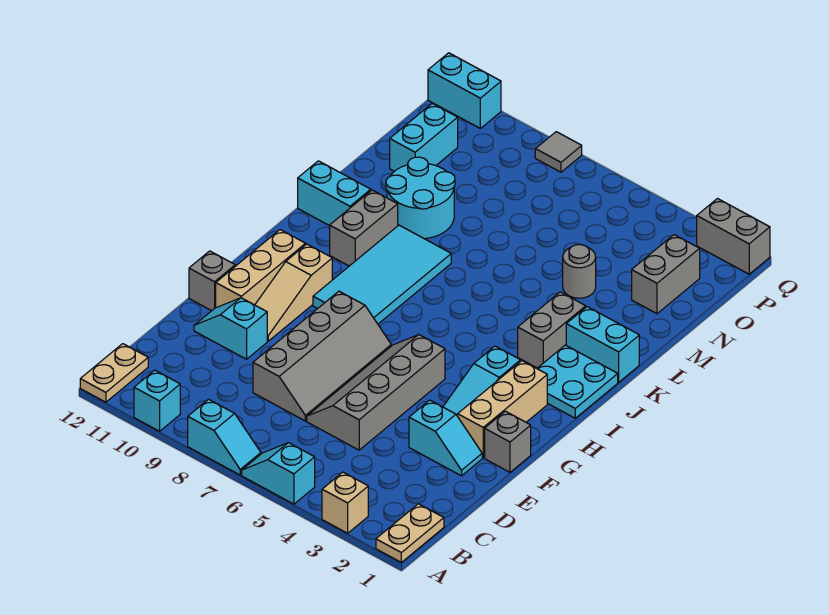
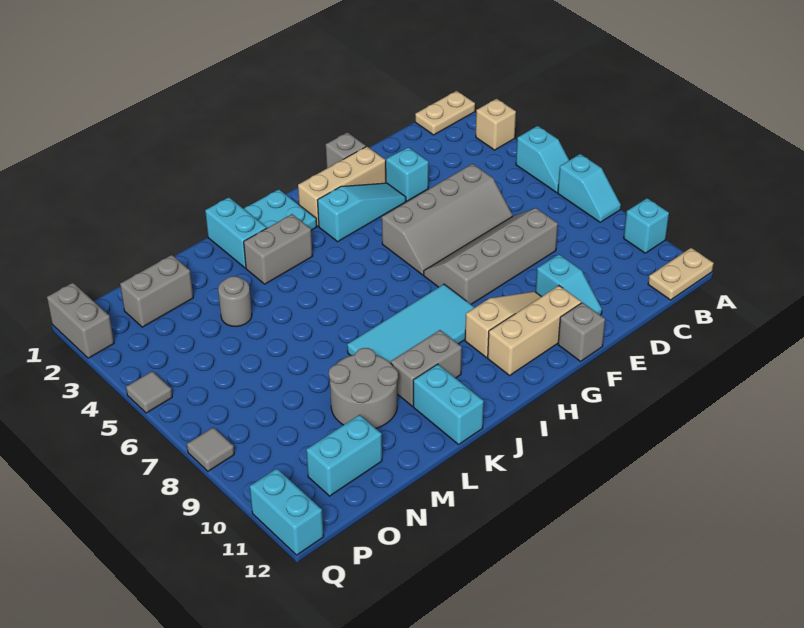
cyan 1x2 slope [188,399,261,475] -> cyan 1x2 slope turned to [558,154,621,222]
cyan 2x2 round brick [386,157,455,239] -> grey 2x2 round brick [329,348,398,428]
none -> grey 1x1 tile [126,371,172,413]

